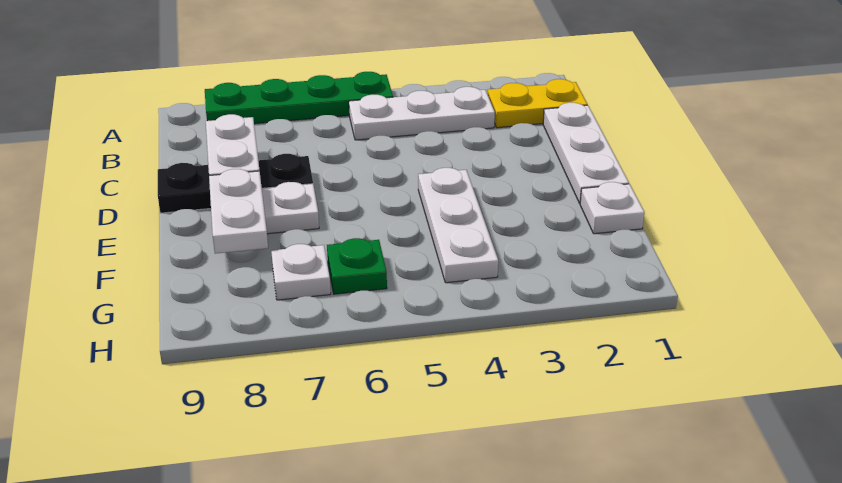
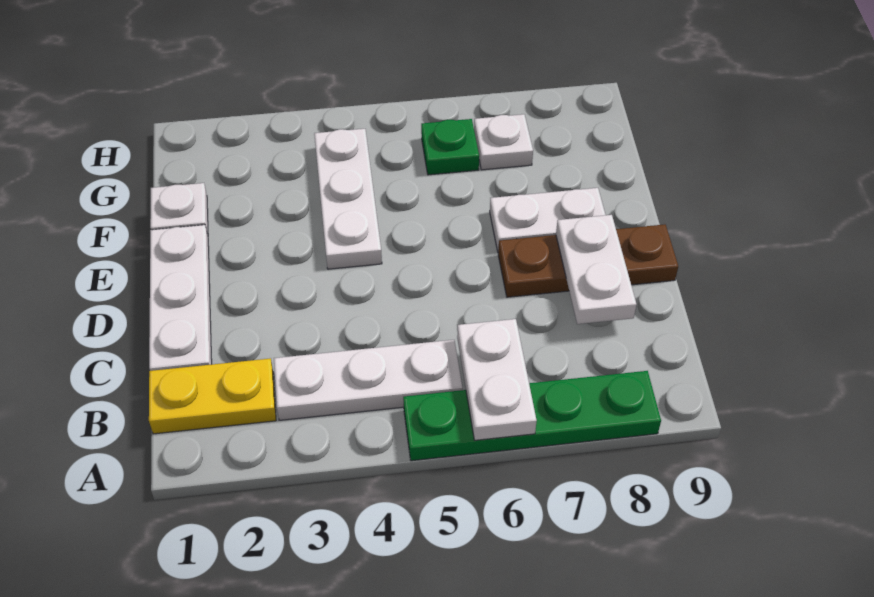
black 1x3 plate [158,154,313,213] -> brown 1x3 plate [498,224,678,297]
white 1x2 plate [209,169,268,254] -> white 1x2 plate moved to [457,319,537,440]

